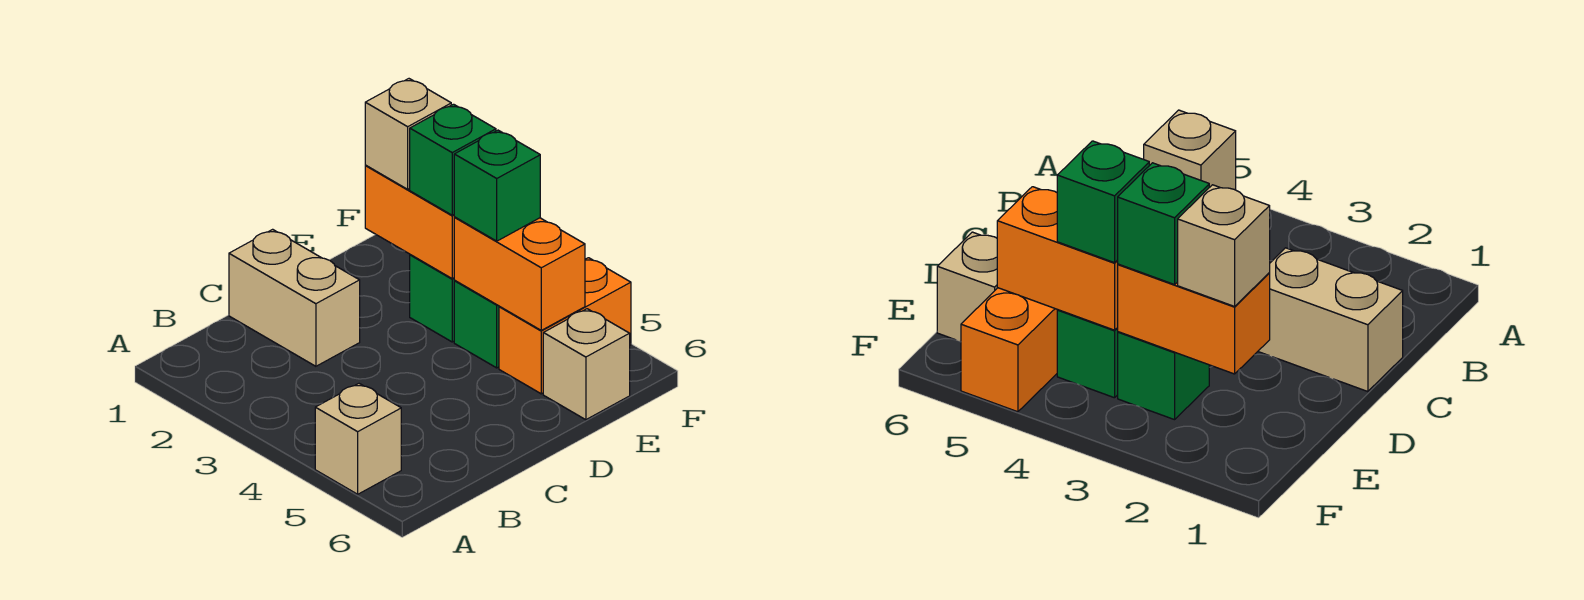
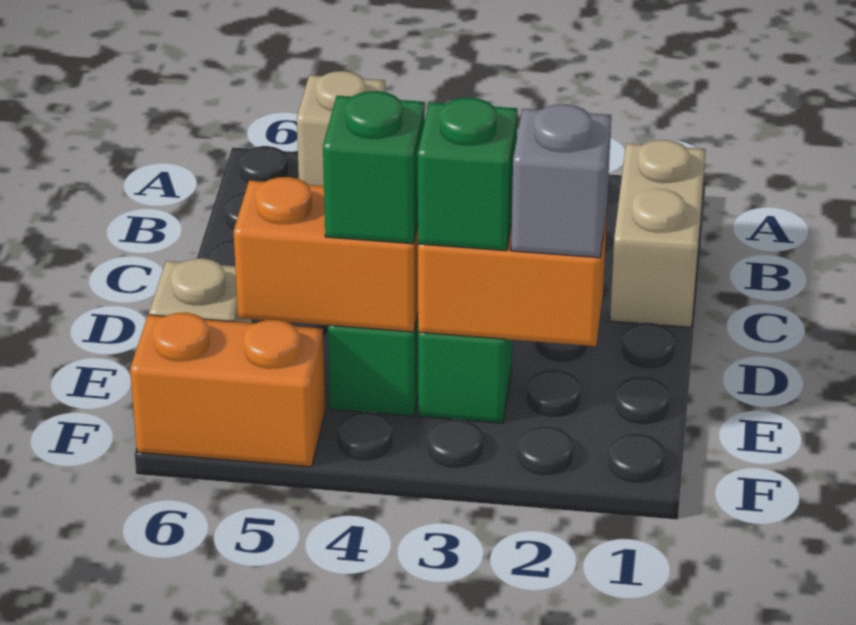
tan 1x2 brick [229,229,360,366] -> tan 1x2 brick turned to [610,140,706,327]
tan 1x1 brick [365,79,451,189] -> grey 1x1 brick [511,104,611,258]
orange 1x2 brick [499,258,631,394] -> orange 1x2 brick turned to [130,313,325,467]

